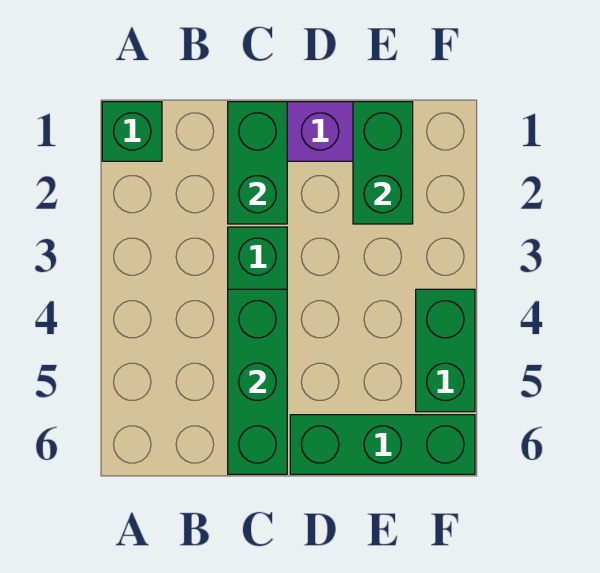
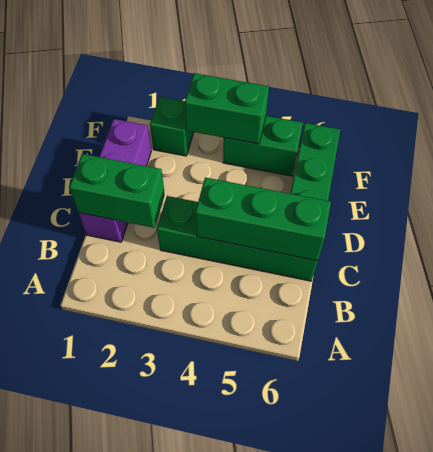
green 1x1 brick [102,102,162,161] -> green 1x1 brick moved to [150,97,194,156]
green 1x2 brick [353,102,413,224] -> green 1x2 brick moved to [185,73,269,144]

